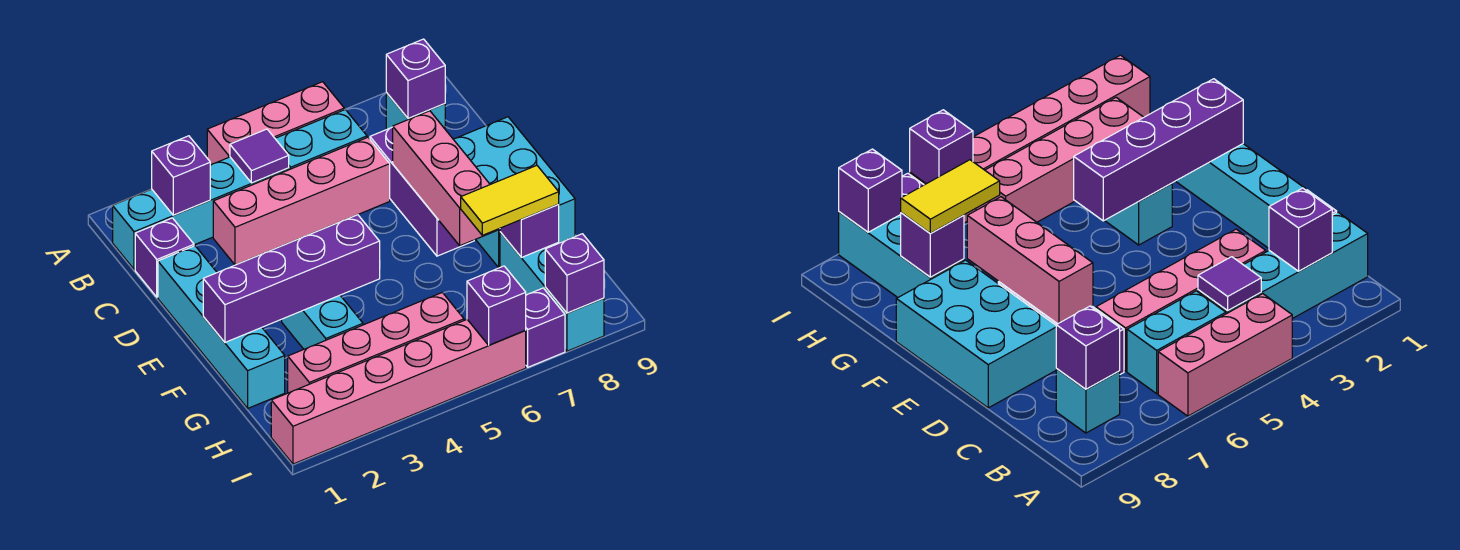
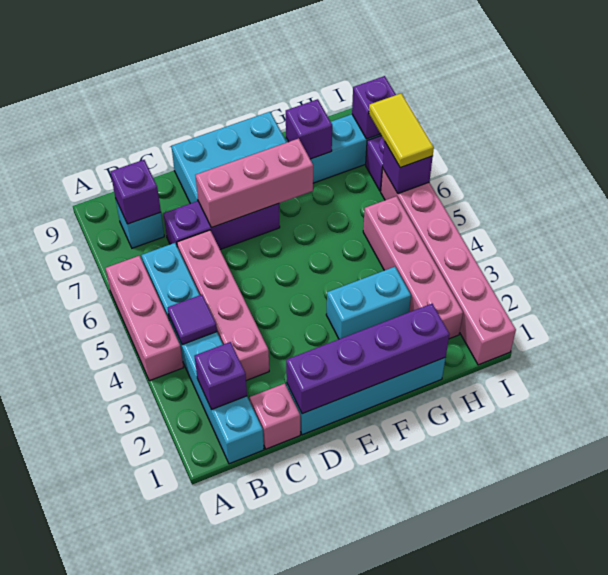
purple 1x1 brick [135,218,194,297] -> pink 1x1 brick [250,383,300,449]
purple 1x4 brick [203,215,380,342] -> purple 1x4 brick turned to [286,304,449,414]
yellow 1x2 tile [461,166,559,235] -> yellow 1x2 tile moved to [369,93,434,168]

